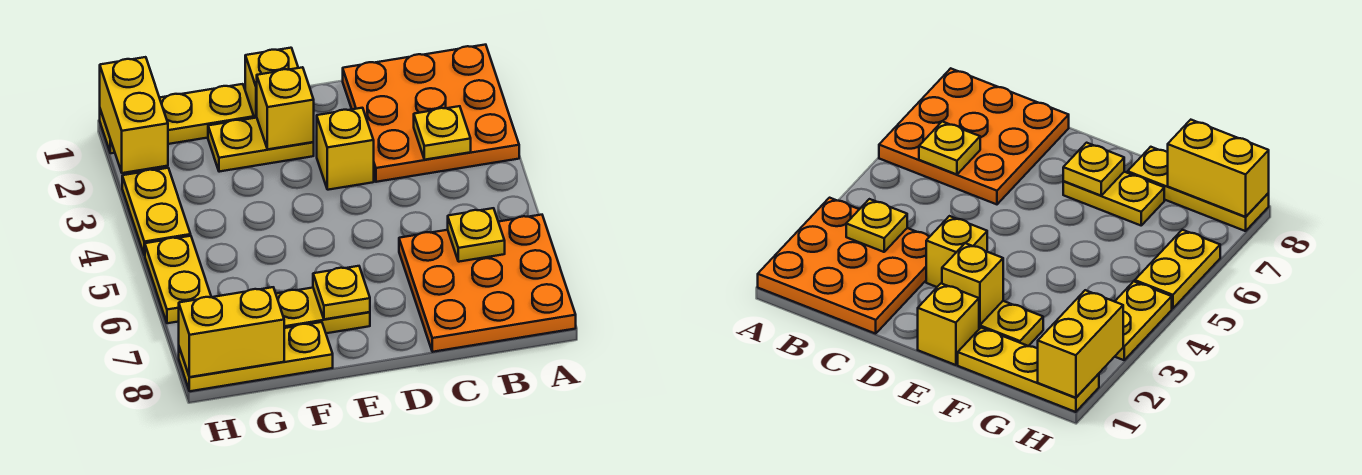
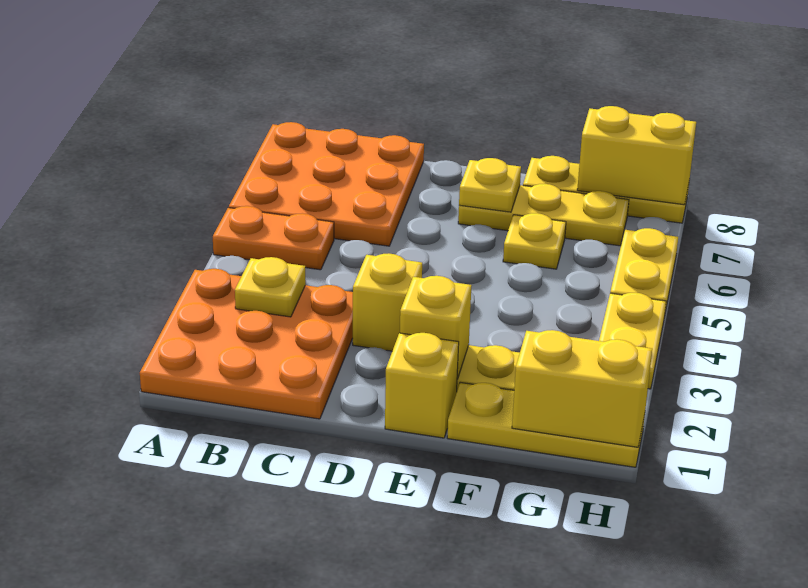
none -> orange 1x2 plate [213,206,334,270]
yellow 1x1 plate [448,208,505,262] -> yellow 1x1 plate moved to [503,213,566,269]
yellow 1x2 plate [276,288,370,333] -> yellow 1x3 plate [458,184,629,246]
yellow 1x2 brick [100,57,168,173] -> yellow 1x2 brick turned to [512,330,652,447]

